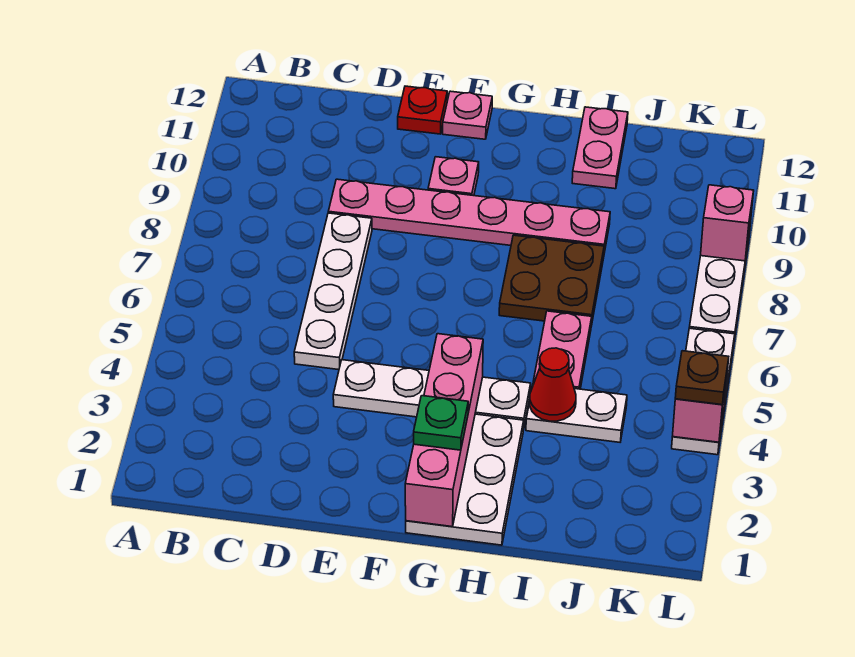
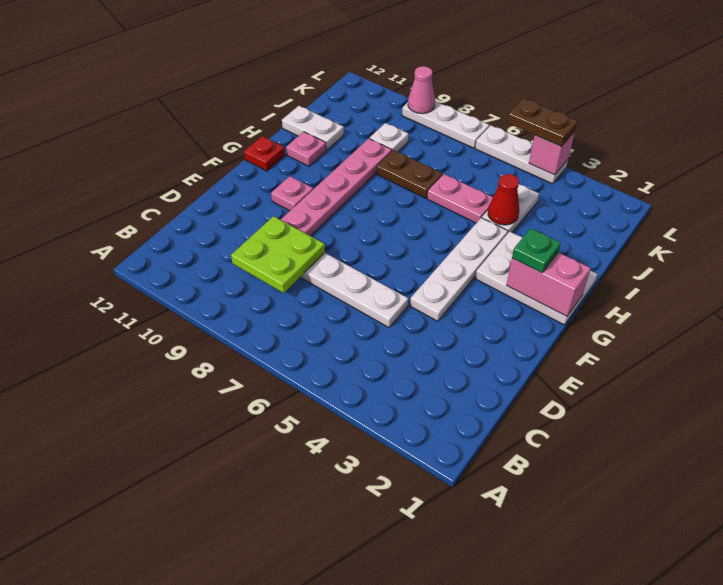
none -> lime 2x2 plate [231,216,325,293]
red 1x1 plate [398,86,447,134] -> red 1x1 plate moved to [244,136,285,171]
pink 1x1 plate [443,91,492,139] -> pink 1x1 plate moved to [286,132,326,166]
pink 1x4 brick [405,334,483,527] -> pink 1x2 brick [507,252,591,316]
brown 2x2 plate [499,235,604,325] -> brown 1x2 plate [376,150,443,198]
pink 1x2 plate [572,107,628,189] -> white 1x2 plate [282,106,344,150]
none -> white 1x1 plate [369,123,408,152]
brown 1x1 plate [675,351,729,405] -> brown 1x2 plate [507,98,577,146]
pink 1x1 brick [701,185,754,261] -> pink 1x1 cone [408,66,435,114]

